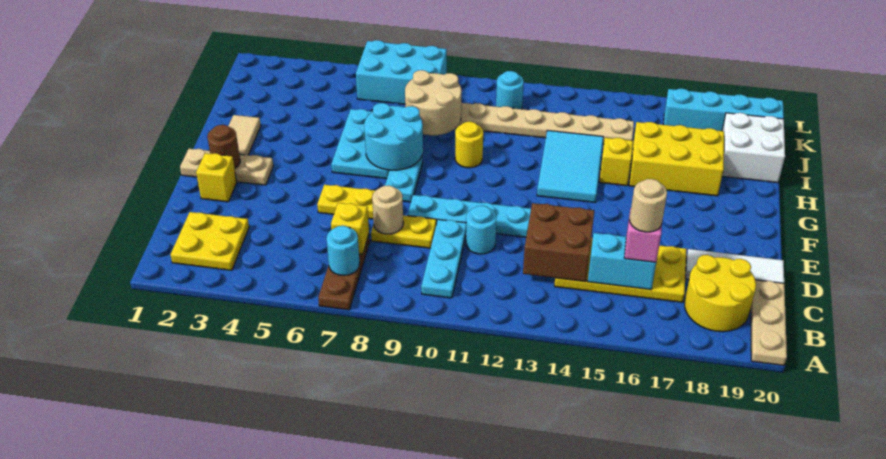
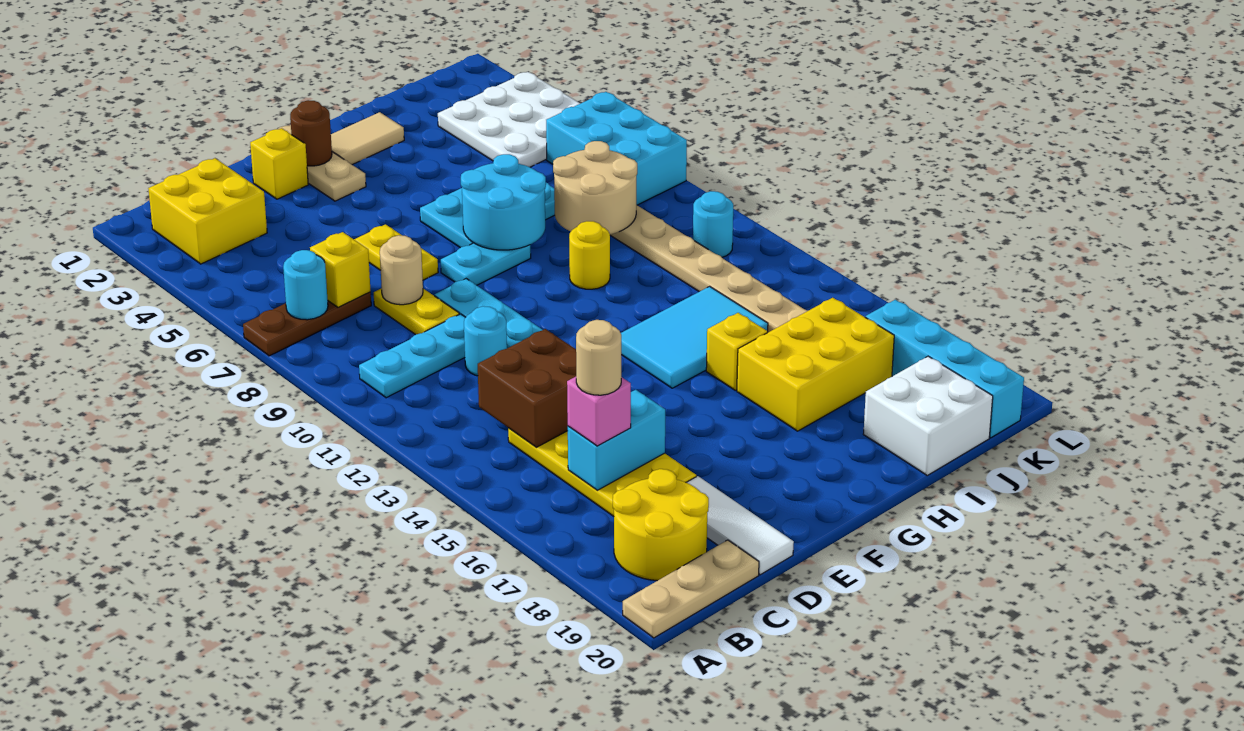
yellow 2x2 plate [171,212,249,270] -> yellow 2x2 brick [148,158,267,264]
cyan 1x2 brick [588,233,656,290] -> cyan 1x2 brick turned to [568,390,665,490]
yellow 2x3 brick [629,122,724,196] -> yellow 2x3 brick turned to [737,298,894,431]
none -> white 3x3 plate [438,72,580,167]

